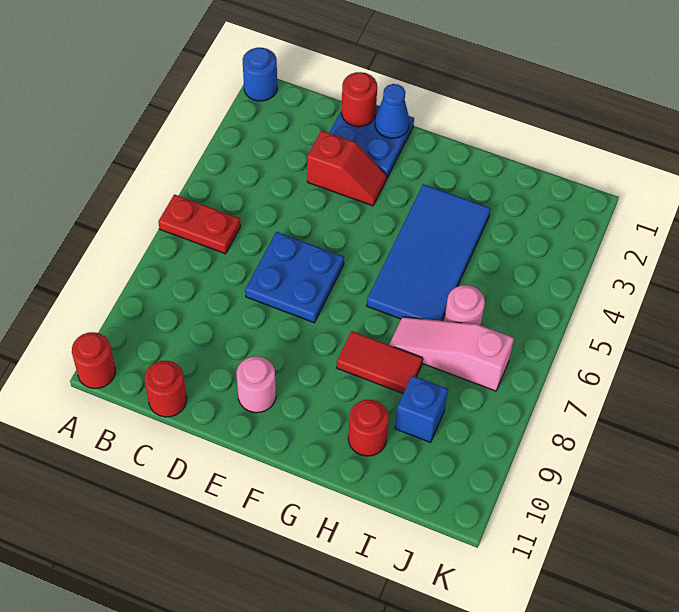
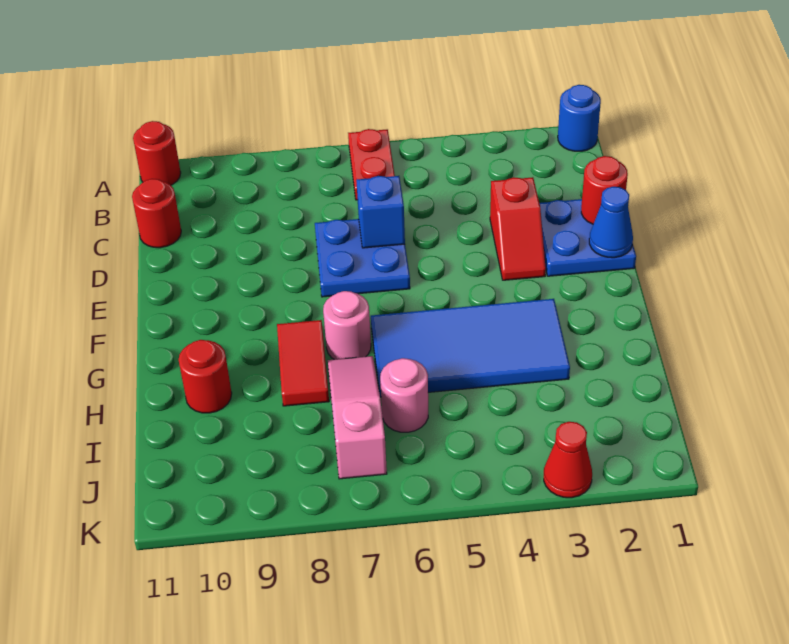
pink 1x1 round brick [236,356,276,413] -> pink 1x1 round brick moved to [323,291,371,359]
blue 1x1 brick [395,375,448,442] -> blue 1x1 brick moved to [356,176,405,248]
none -> red 1x1 cone [544,422,592,498]

